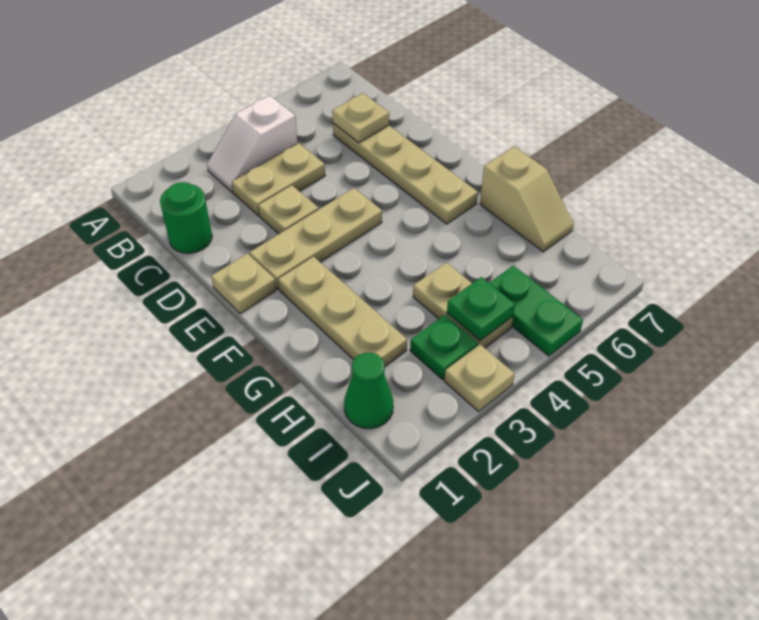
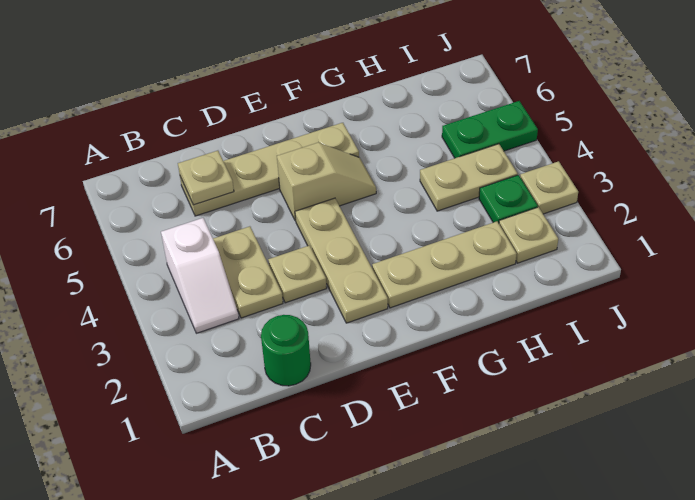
tan 1x1 plate [211,254,276,314] -> tan 1x1 plate moved to [499,207,558,263]
tan 1x2 slope [480,146,574,252] -> tan 1x2 slope moved to [277,143,376,221]
green 1x1 cone [344,353,393,429] -> none
green 1x1 plate [447,277,515,341] -> none

